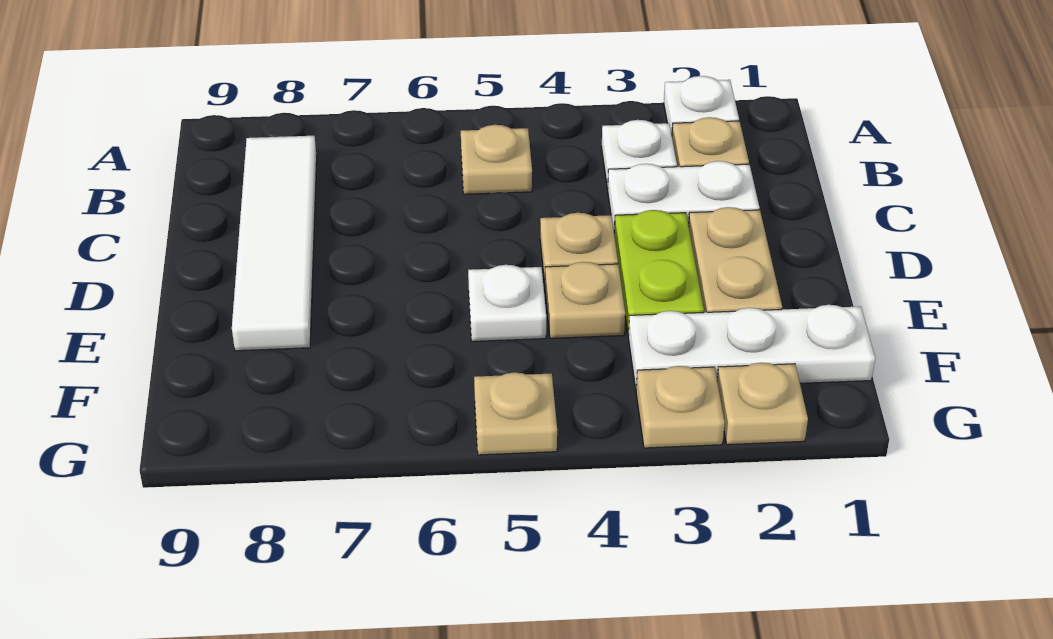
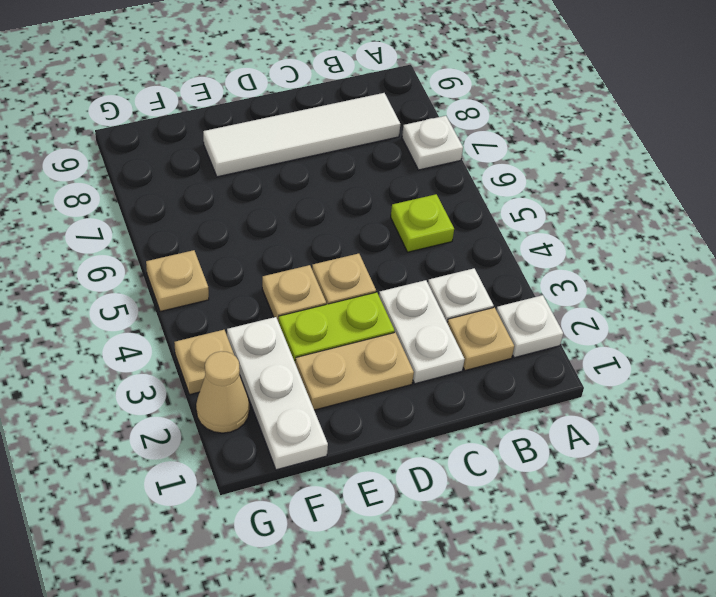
tan 1x1 plate [461,125,532,194] -> lime 1x1 plate [391,194,454,252]
white 1x1 plate [468,265,546,341] -> white 1x1 plate moved to [402,116,463,170]
tan 1x1 plate [717,363,808,445] -> tan 1x1 cone [196,351,249,433]

